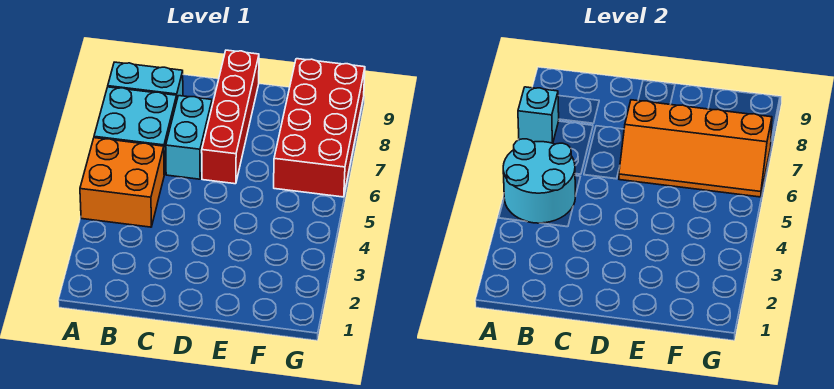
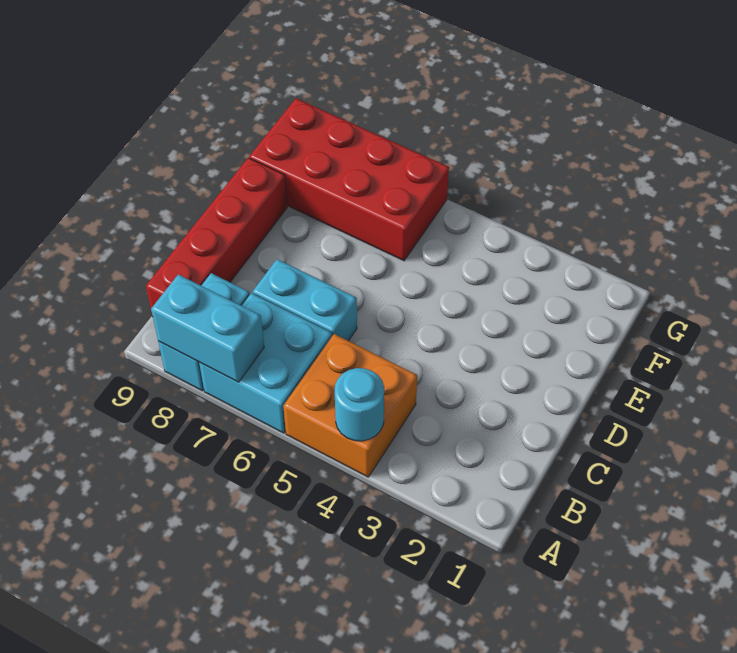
cyan 2x2 round brick [503,139,575,223] -> cyan 1x1 round brick [335,368,384,441]
cyan 1x1 brick [518,87,559,143] -> cyan 1x2 brick [151,274,264,382]
red 1x4 brick [202,50,259,184] -> red 1x4 brick turned to [146,158,287,316]
orange 2x4 slope [619,100,772,197] -> none

